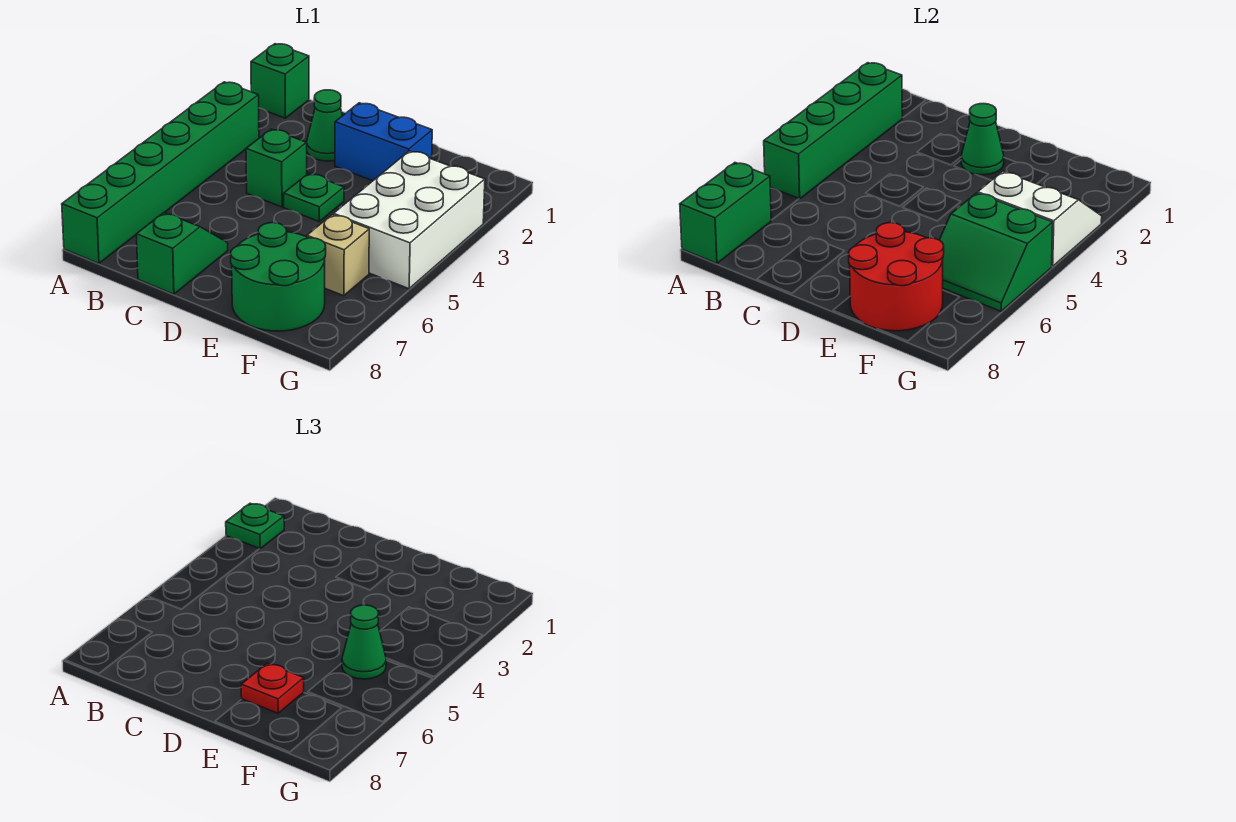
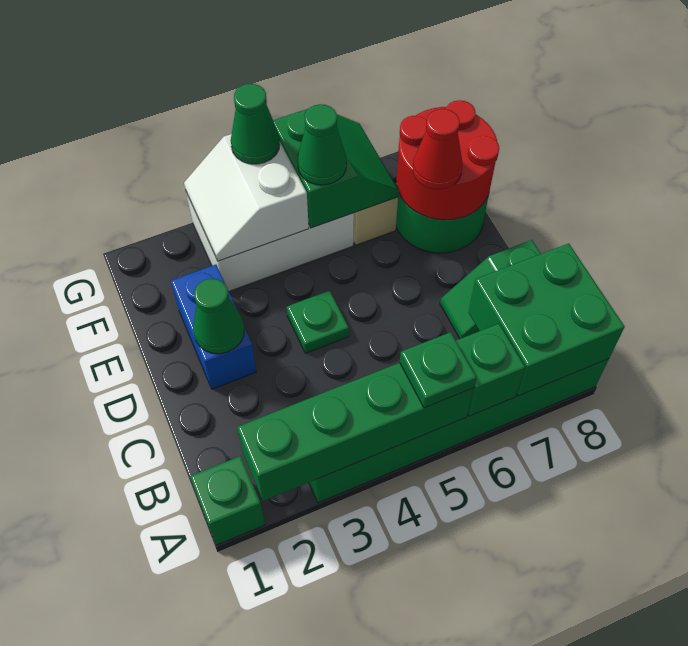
green 1x1 plate [226,503,284,549] -> green 1x1 plate moved to [400,332,477,408]
green 1x2 brick [680,163,771,263] -> green 2x2 brick [469,243,625,396]
green 1x1 cone [307,90,342,161] -> green 1x1 cone moved to [231,84,280,164]
green 1x1 brick [246,129,307,207] -> green 1x1 brick moved to [456,324,525,416]
red 1x1 plate [241,663,304,713] -> red 1x1 cone [413,109,462,190]

